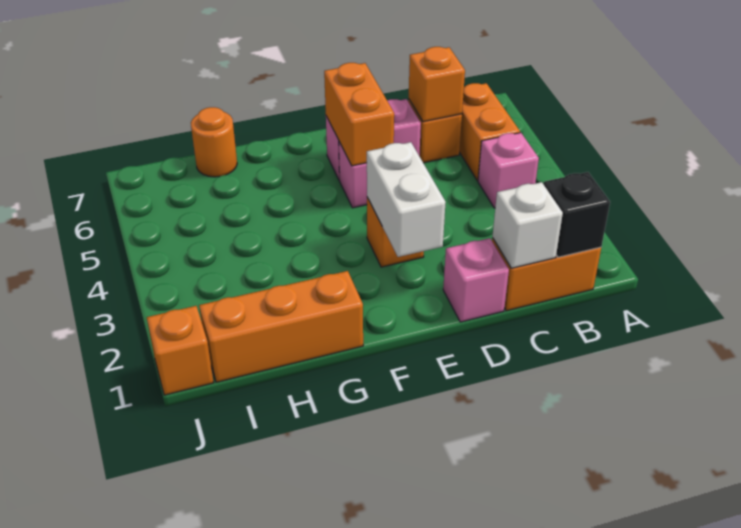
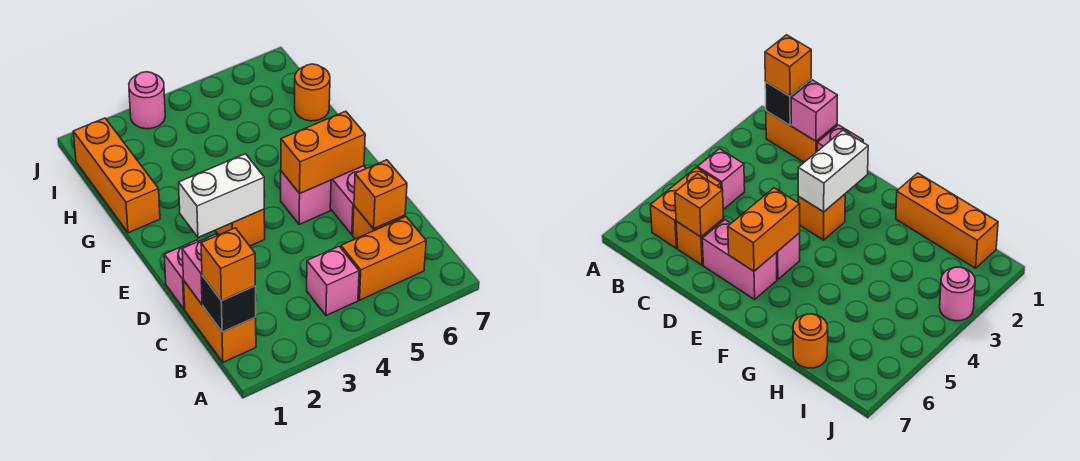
white 1x1 brick [492,182,563,268] -> pink 1x1 brick [182,234,217,305]
orange 1x1 brick [147,306,214,395] -> orange 1x1 brick moved to [201,228,255,301]
none -> pink 1x1 round brick [129,72,165,129]

